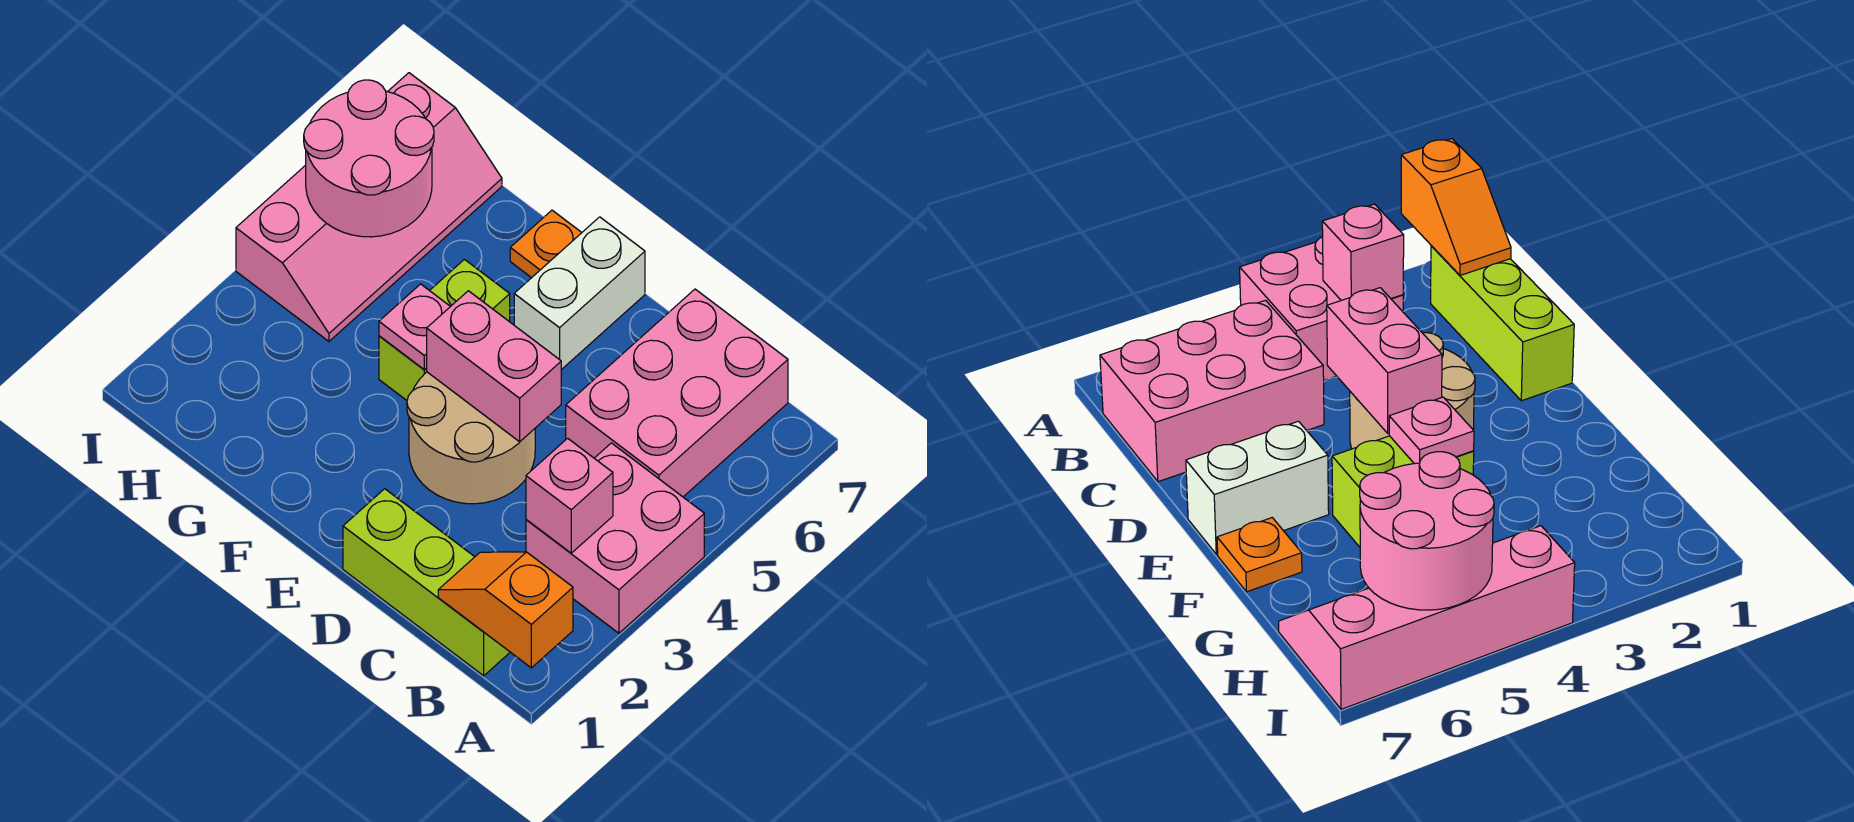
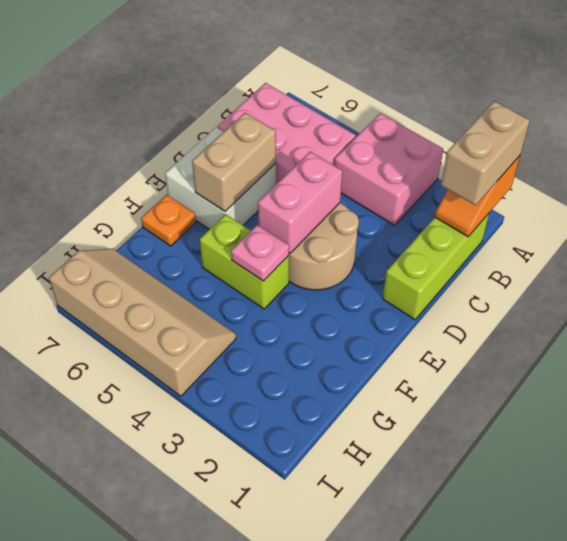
none -> tan 1x2 brick [441,101,530,205]
pink 1x1 brick [526,438,613,553] -> none
none -> tan 1x2 brick [192,113,276,211]
white 1x2 brick [514,217,645,370] -> white 2x2 brick [165,127,276,229]
pink 2x4 slope [236,73,502,341] -> tan 2x4 slope [49,249,236,396]
pink 2x2 round brick [304,80,434,237] -> none

